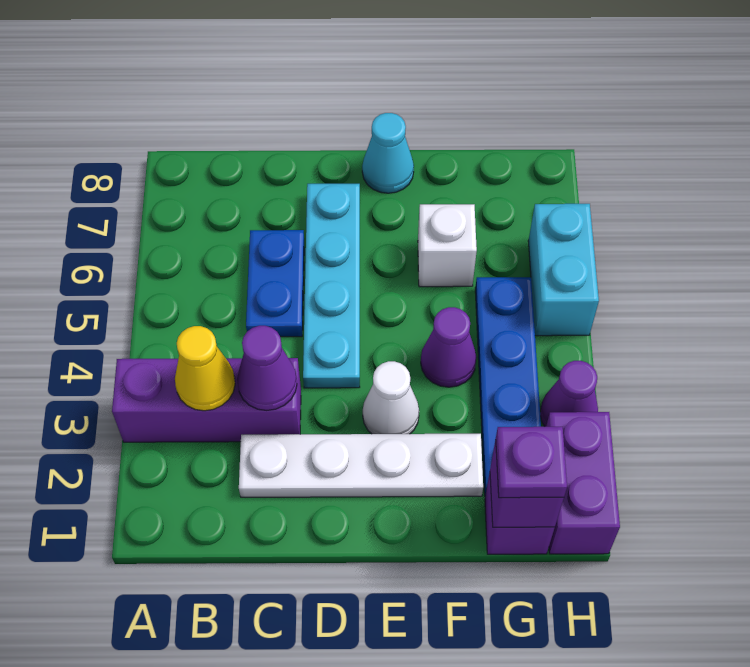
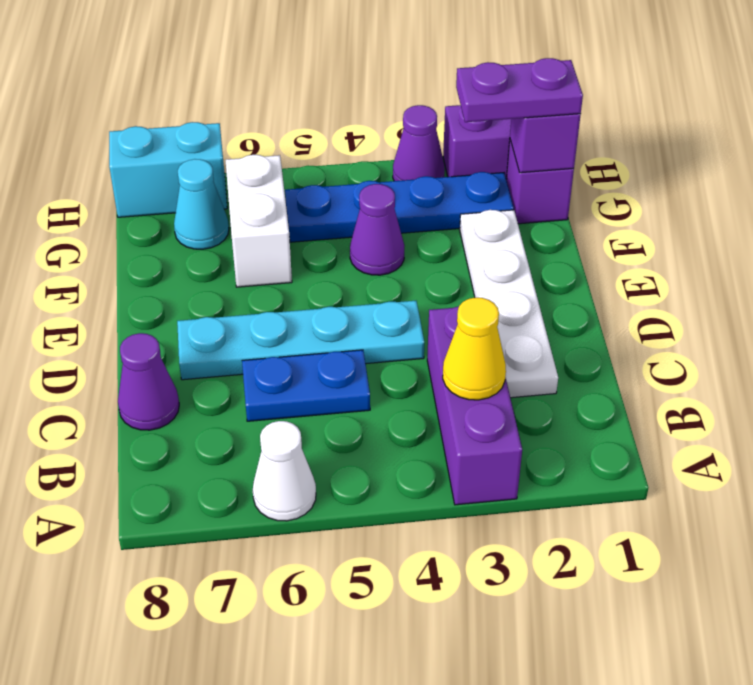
purple 1x1 cone [237,326,297,410] -> purple 1x1 cone moved to [118,333,179,430]
white 1x1 cone [363,361,419,434] -> white 1x1 cone moved to [253,421,316,521]
cyan 1x1 cone [362,113,414,193] -> cyan 1x1 cone moved to [174,159,229,249]
white 1x1 brick [418,204,477,287] -> white 1x2 brick [226,155,292,287]
purple 1x1 plate [496,427,567,498] -> purple 1x2 plate [456,58,583,122]
cyan 1x2 brick [528,204,599,336] -> cyan 1x2 brick moved to [109,122,227,217]

